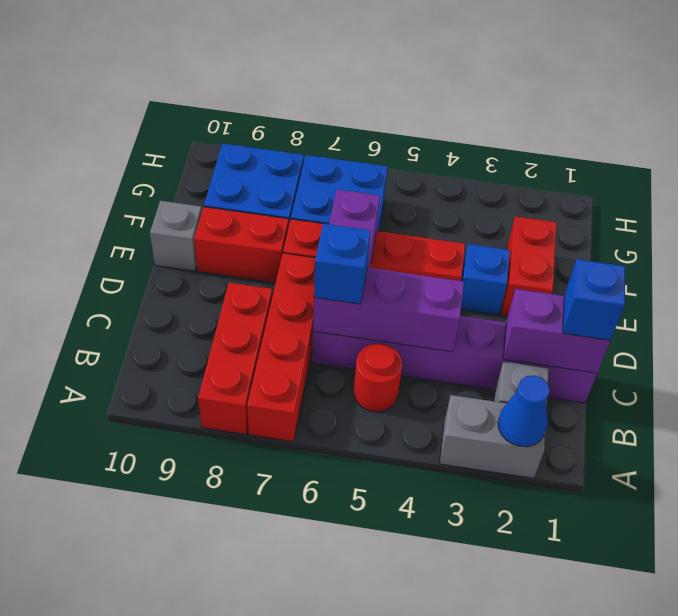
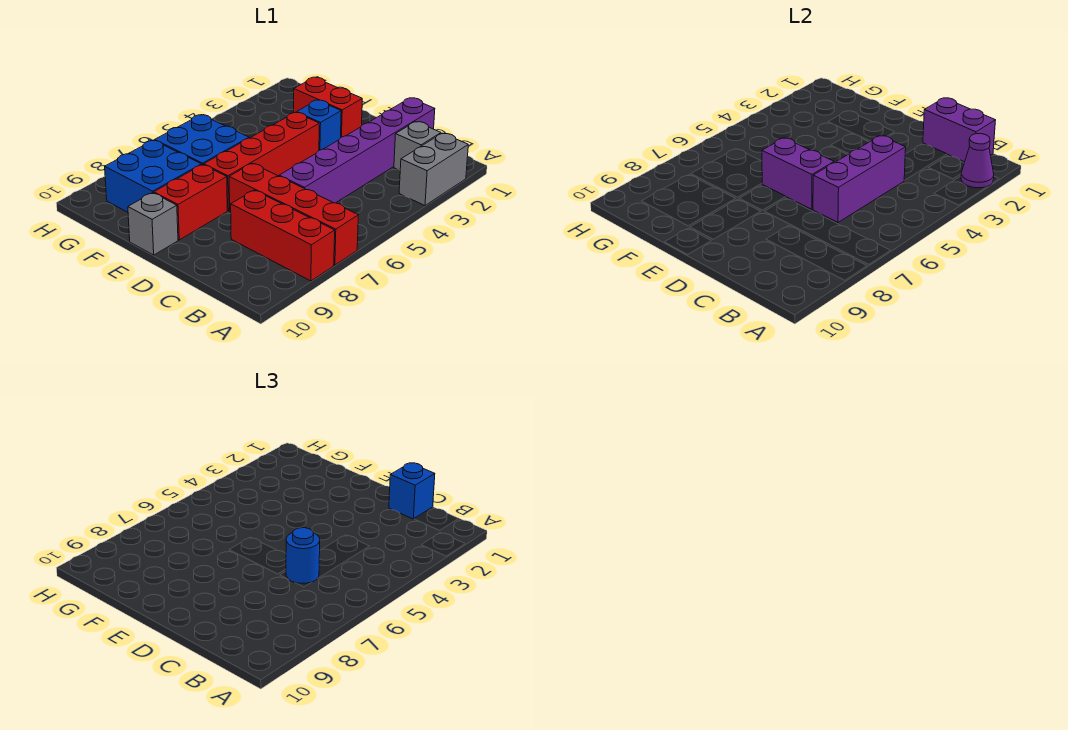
blue 1x1 cone [498,375,550,447] -> purple 1x1 cone [961,134,994,188]
red 1x1 round brick [354,344,402,412] -> none
purple 1x2 brick [503,289,610,373] -> purple 1x2 brick turned to [923,98,996,162]
blue 1x1 brick [314,224,371,304] -> blue 1x1 round brick [286,528,320,583]

